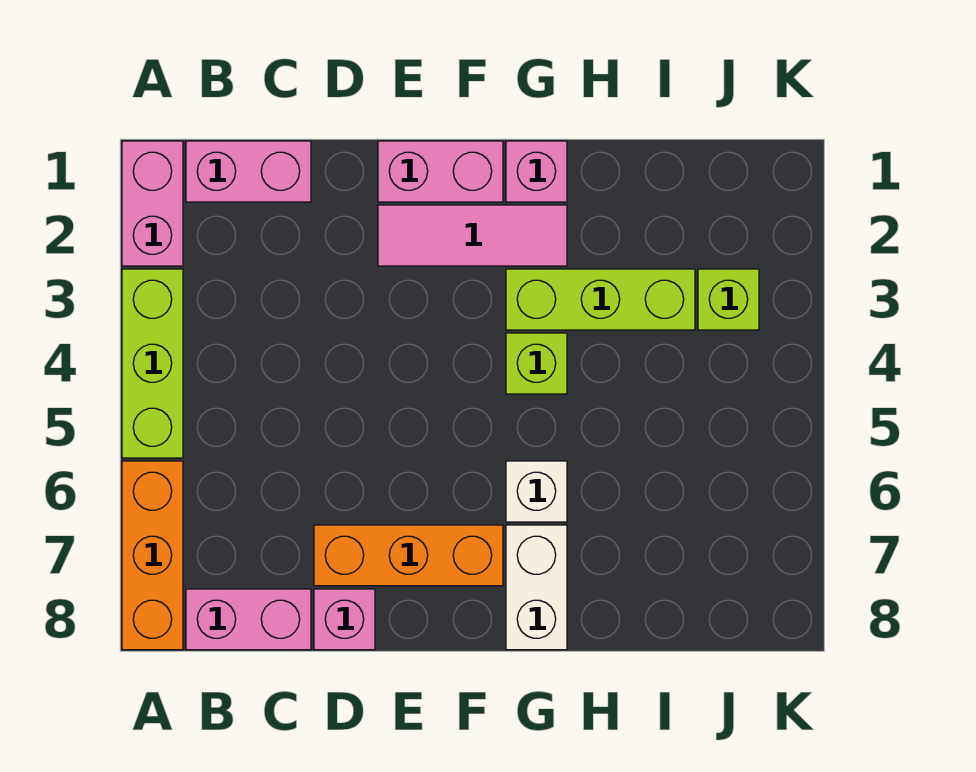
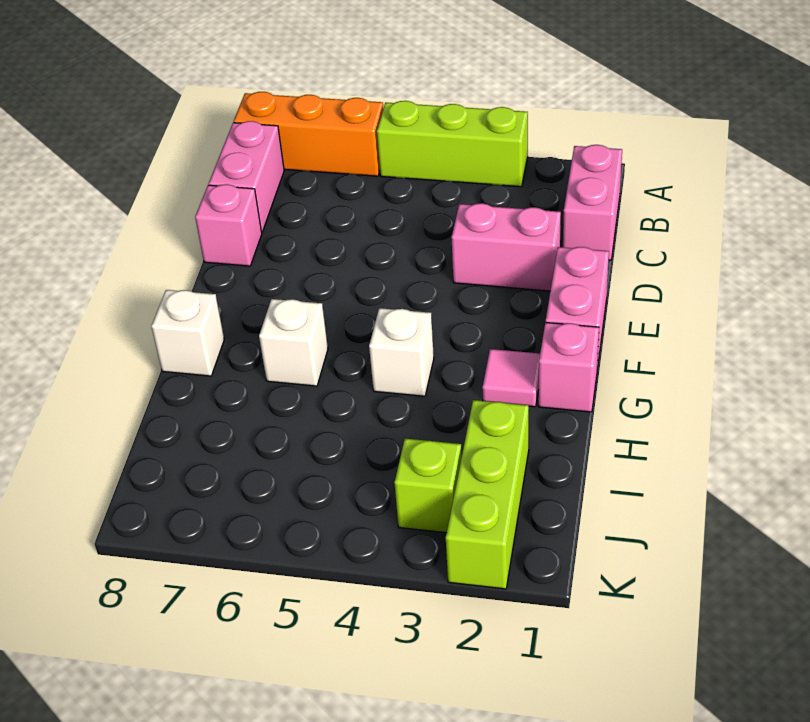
pink 1x2 brick [122,141,183,266] -> pink 1x2 brick moved to [451,203,561,291]
orange 1x3 brick [314,525,503,586] -> none
pink 1x3 tile [378,205,567,266] -> pink 1x1 tile [482,349,540,407]
lime 1x3 brick [506,269,695,330] -> lime 1x3 brick moved to [446,400,529,589]
lime 1x1 brick [506,333,567,394] -> white 1x1 brick [369,308,434,396]
white 1x2 brick [506,525,567,650] -> white 1x1 brick [151,290,224,376]

